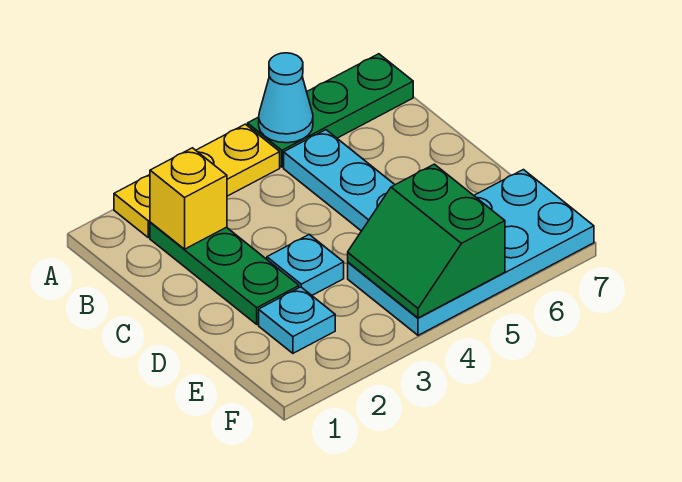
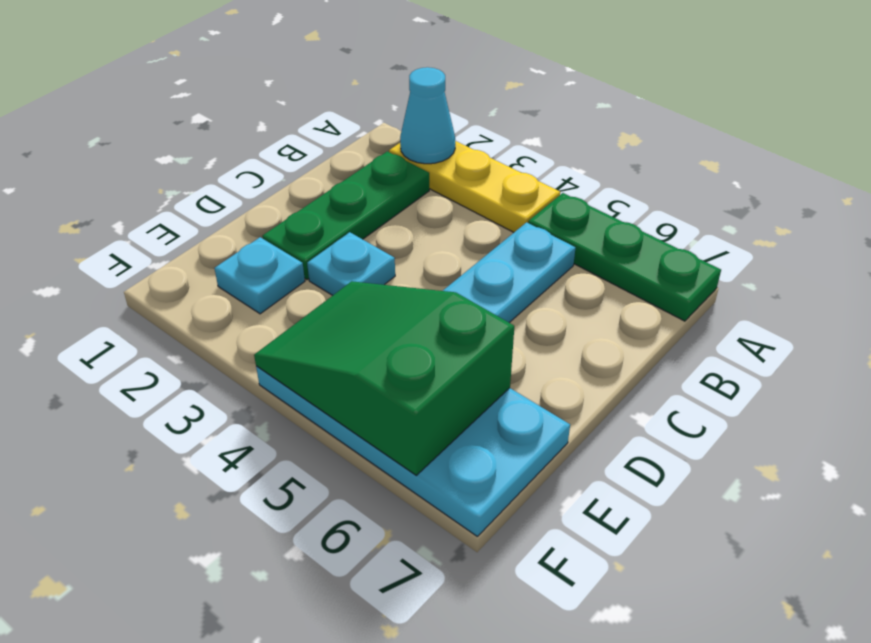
cyan 1x1 cone [259,53,313,143] -> cyan 1x1 cone moved to [400,67,455,164]
yellow 1x1 brick [150,148,227,249] -> none
green 2x2 slope [348,164,505,318] -> green 2x3 slope [254,281,514,475]

